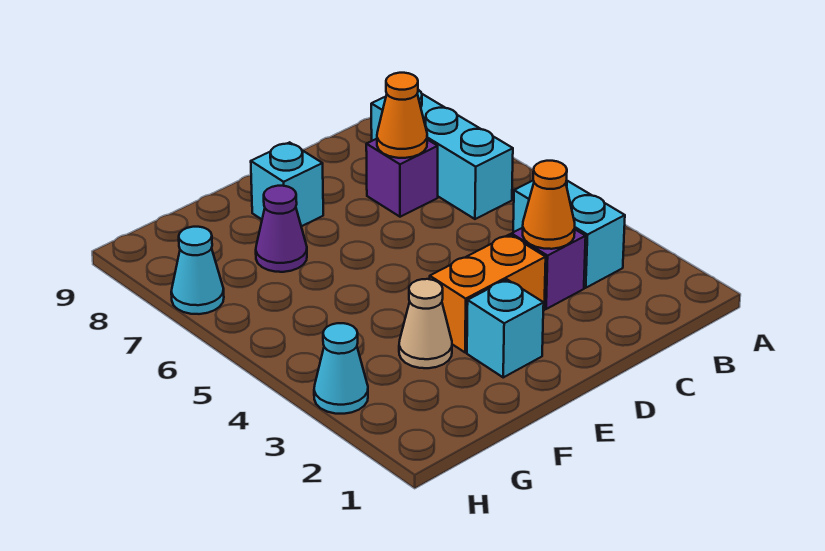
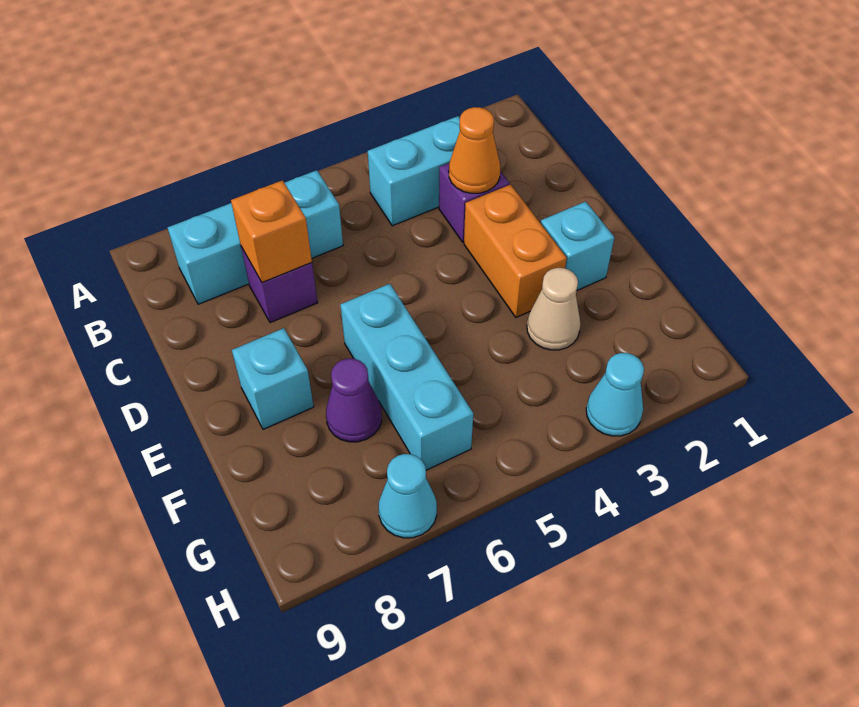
orange 1x1 cone [377,73,427,158] -> orange 1x1 brick [231,180,312,282]
none -> cyan 1x3 brick [340,284,473,470]

